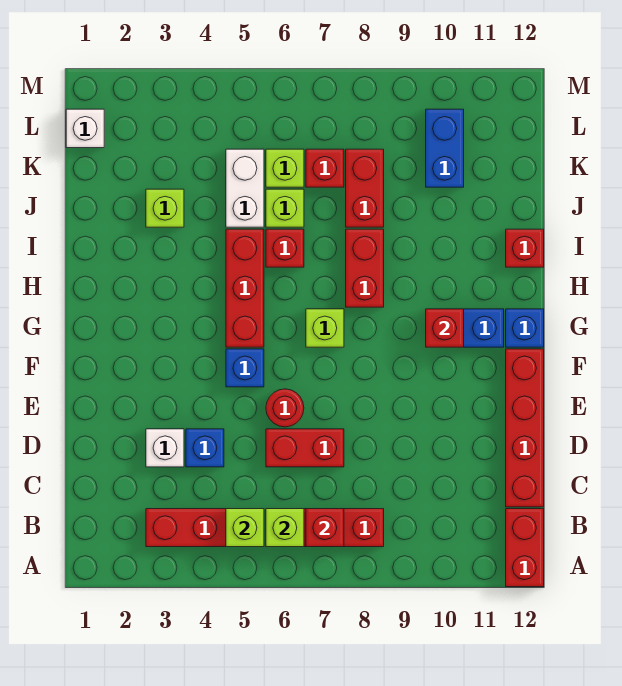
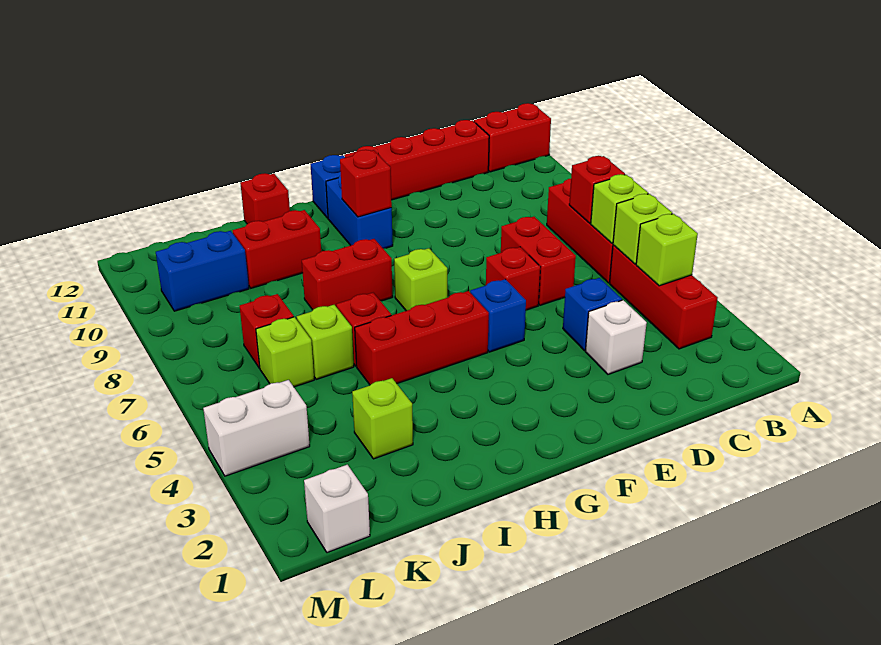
none -> lime 1x1 brick [636,214,698,286]
red 1x1 round brick [266,389,304,427] -> red 1x1 brick [486,247,540,310]
white 1x2 brick [226,149,264,227] -> white 1x2 brick moved to [203,380,310,476]
red 1x2 brick [346,149,384,227] -> red 1x2 brick moved to [233,210,321,288]

